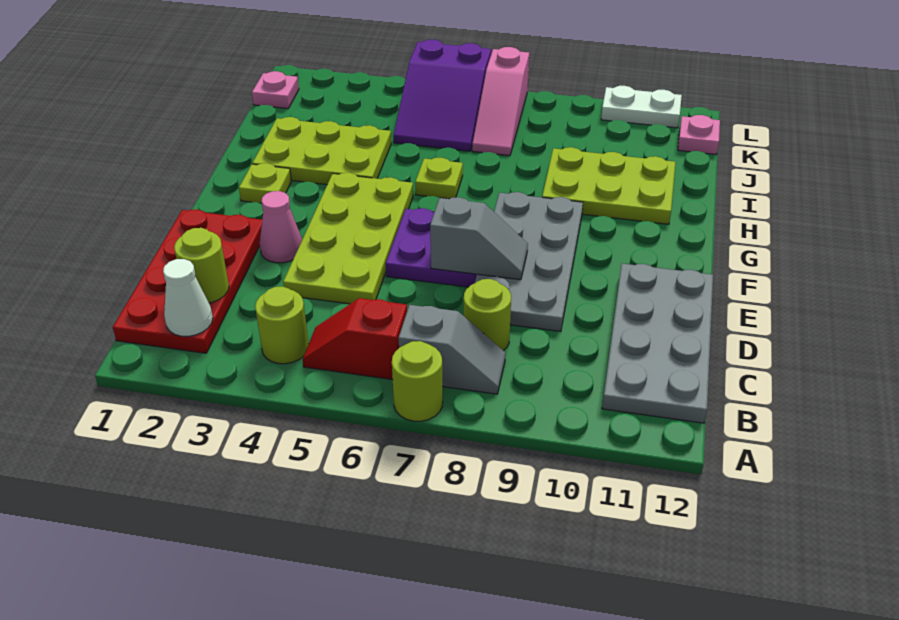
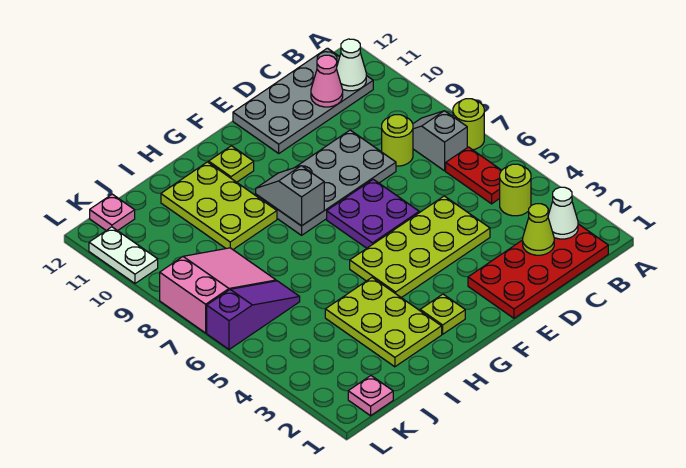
red 1x2 slope [303,298,407,380] -> red 1x2 plate [446,147,502,204]
none -> white 1x1 cone [336,39,366,91]
lime 1x1 round brick [174,228,229,303] -> lime 1x1 cone [523,204,554,255]
pink 1x1 cone [260,191,302,263] -> pink 1x1 cone moved to [311,55,343,107]
grey 1x2 slope [430,197,528,280] -> grey 1x2 slope moved to [256,166,324,226]
lime 1x1 plate [415,158,463,199] -> lime 1x1 plate moved to [209,146,254,182]
purple 2x3 slope [393,40,491,151] -> purple 1x3 slope [207,281,300,349]
pink 1x3 slope [472,47,529,156] -> pink 2x3 slope [160,248,276,333]

